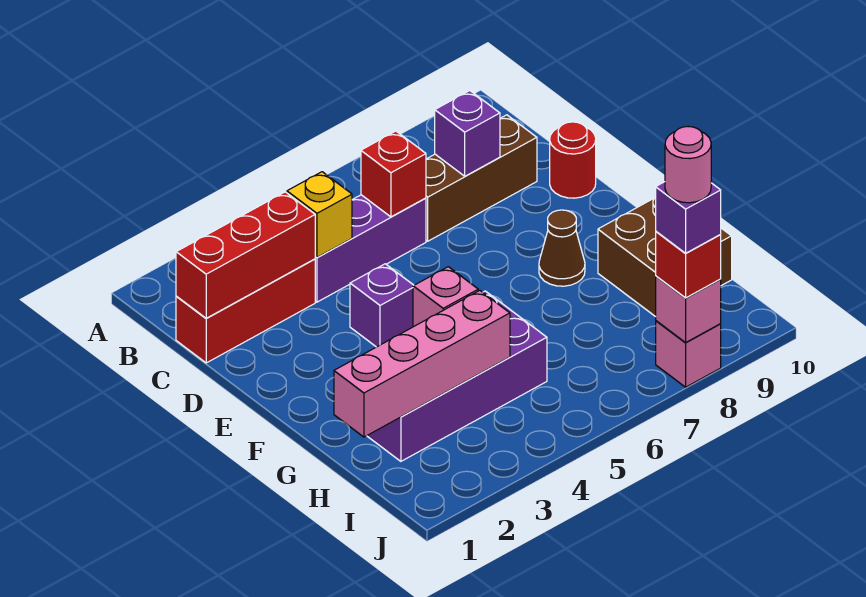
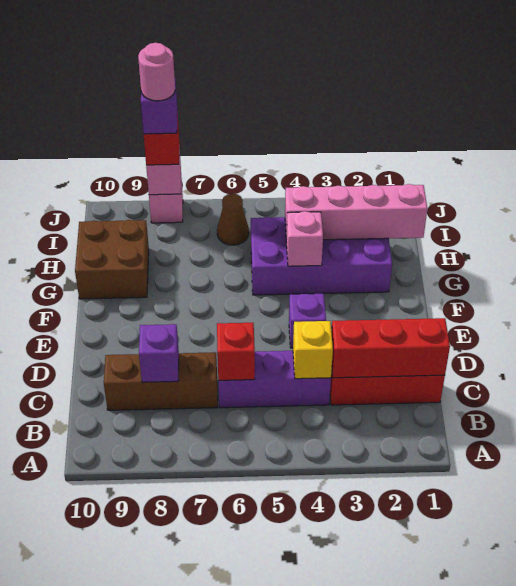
red 1x1 round brick [550,122,596,198] -> none
brown 1x1 cone [539,210,585,286] -> brown 1x1 cone moved to [217,193,249,245]

